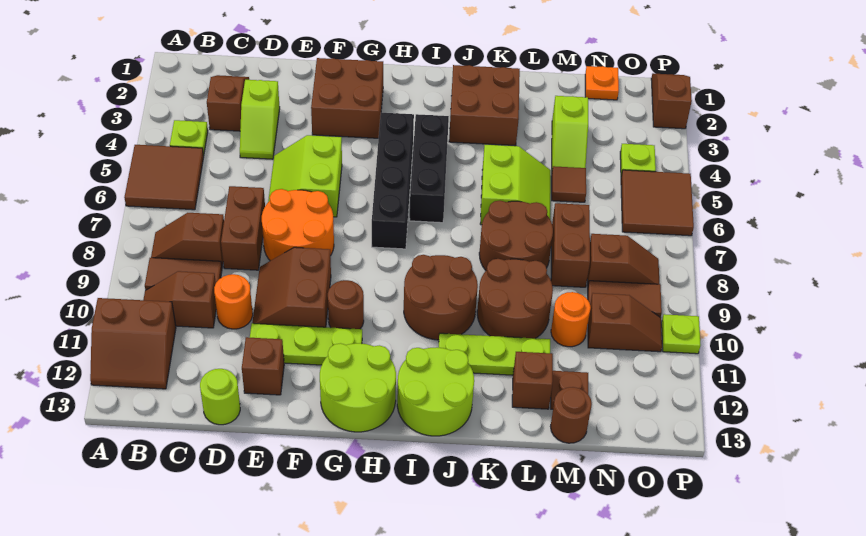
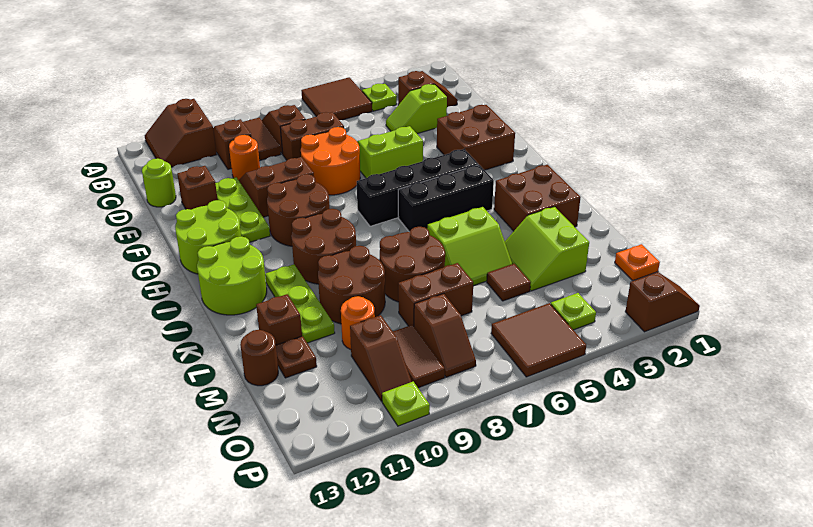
brown 1x1 round brick [328,280,364,329] -> brown 2x2 round brick [267,174,330,246]
lime 1x2 slope [552,96,588,168] -> lime 2x2 slope [505,207,589,291]

